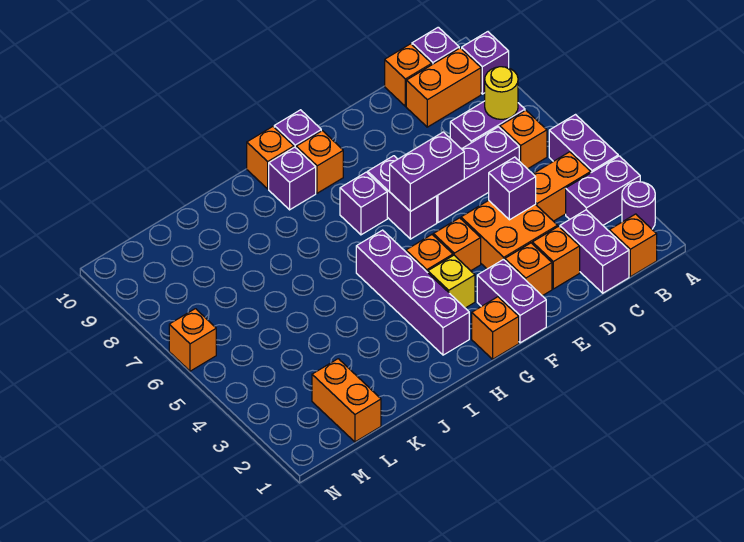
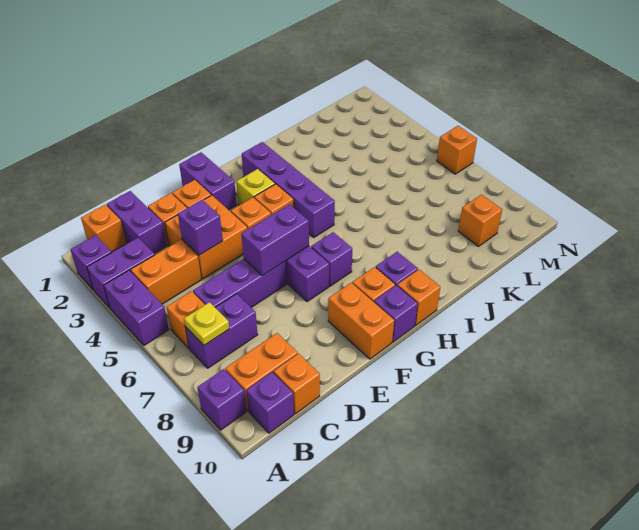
purple 1x1 round brick [622,182,655,229] -> purple 1x1 brick [71,235,112,289]
yellow 1x1 round brick [485,67,518,119] -> yellow 1x1 plate [184,302,229,345]
orange 1x1 brick [472,297,519,359] -> orange 1x1 brick moved to [458,195,502,246]
orange 1x2 brick [312,359,381,442] -> orange 1x2 brick moved to [328,283,394,359]

